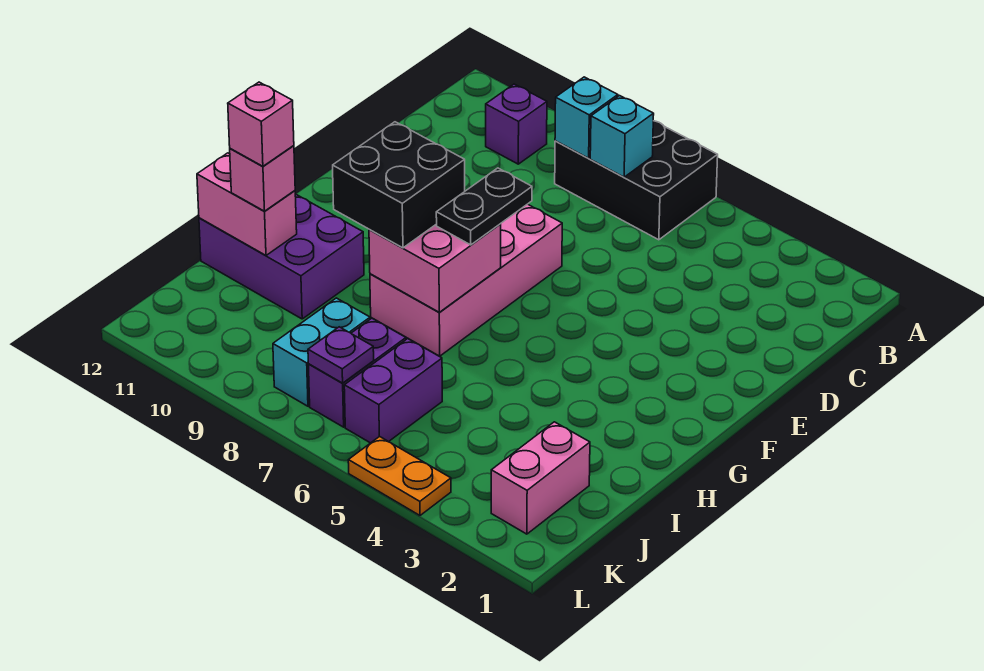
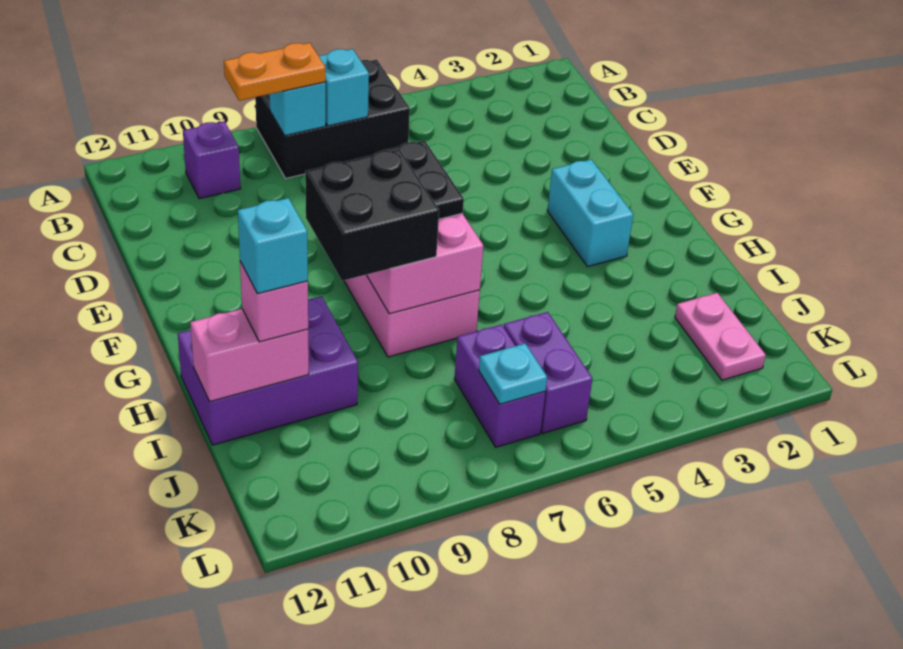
pink 1x1 brick [228,82,294,166] -> cyan 1x1 brick [238,198,308,294]
pink 1x2 brick [491,422,590,534] -> pink 1x2 plate [675,293,766,380]
cyan 1x2 brick [273,298,370,406] -> cyan 1x2 brick moved to [547,160,633,267]
purple 1x1 plate [308,327,374,383] -> cyan 1x1 plate [479,344,547,404]
orange 1x2 plate [348,436,451,515] -> orange 1x2 plate moved to [224,43,326,101]

